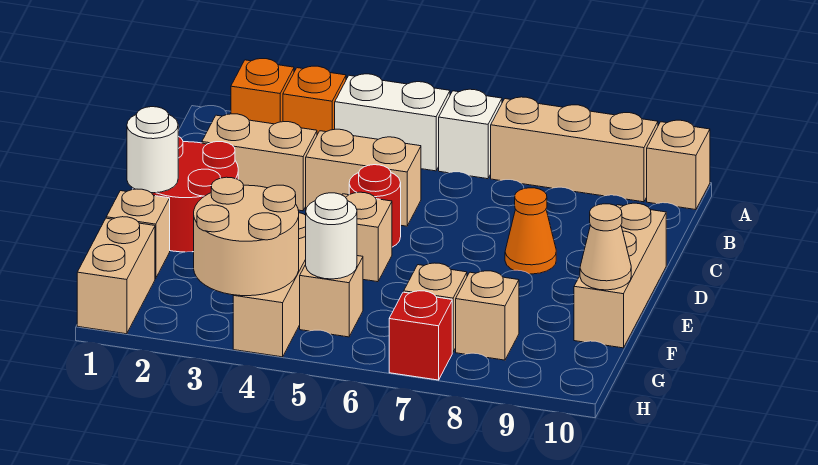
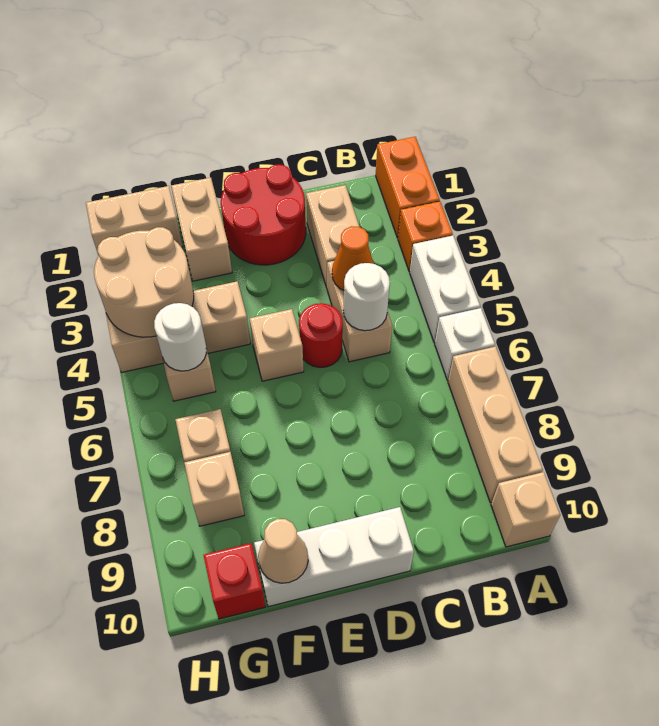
orange 1x1 brick [231,59,294,124] -> orange 1x2 brick [376,137,440,238]
orange 1x1 cone [505,188,556,274] -> orange 1x1 cone moved to [332,226,374,290]
tan 1x3 brick [574,203,666,348] -> white 1x3 brick [254,507,414,607]
white 1x1 round brick [127,107,178,193] -> white 1x1 round brick moved to [344,263,390,331]
tan 1x1 brick [106,189,170,278] -> tan 1x2 brick [171,178,232,281]
red 1x1 brick [389,291,452,380] -> red 1x1 brick moved to [204,543,266,619]

